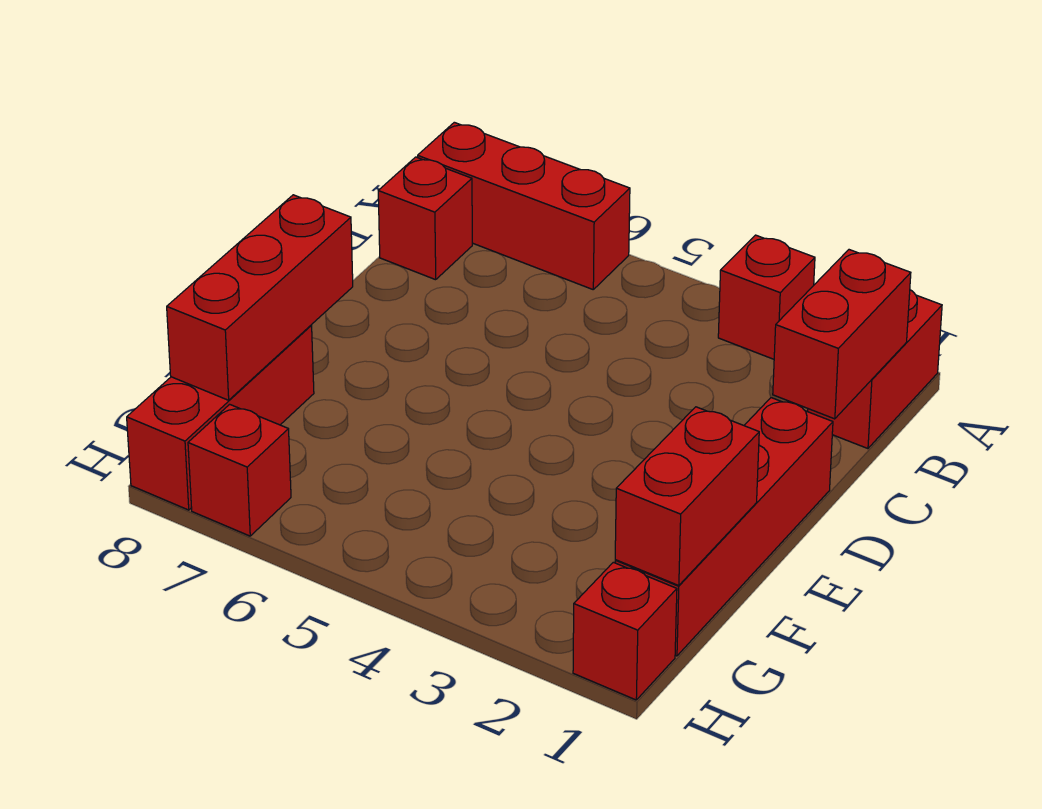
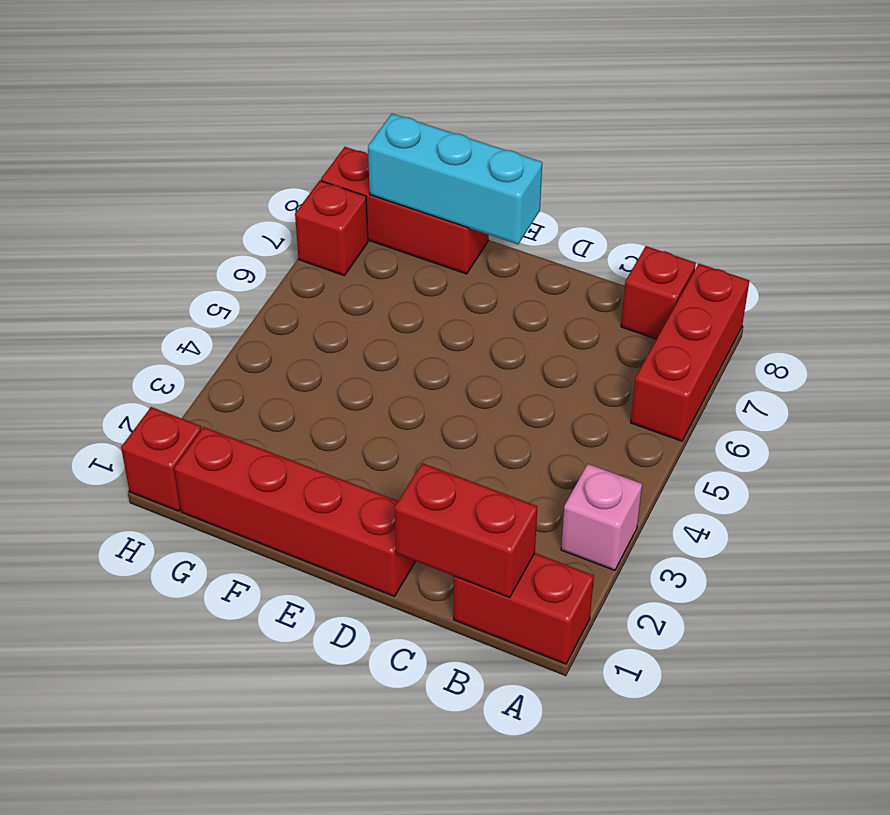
red 1x1 brick [718,235,815,359] -> pink 1x1 brick [561,464,642,570]
red 1x3 brick [167,195,353,400] -> cyan 1x3 brick [368,114,542,244]
red 1x2 brick [615,407,759,586] -> none

